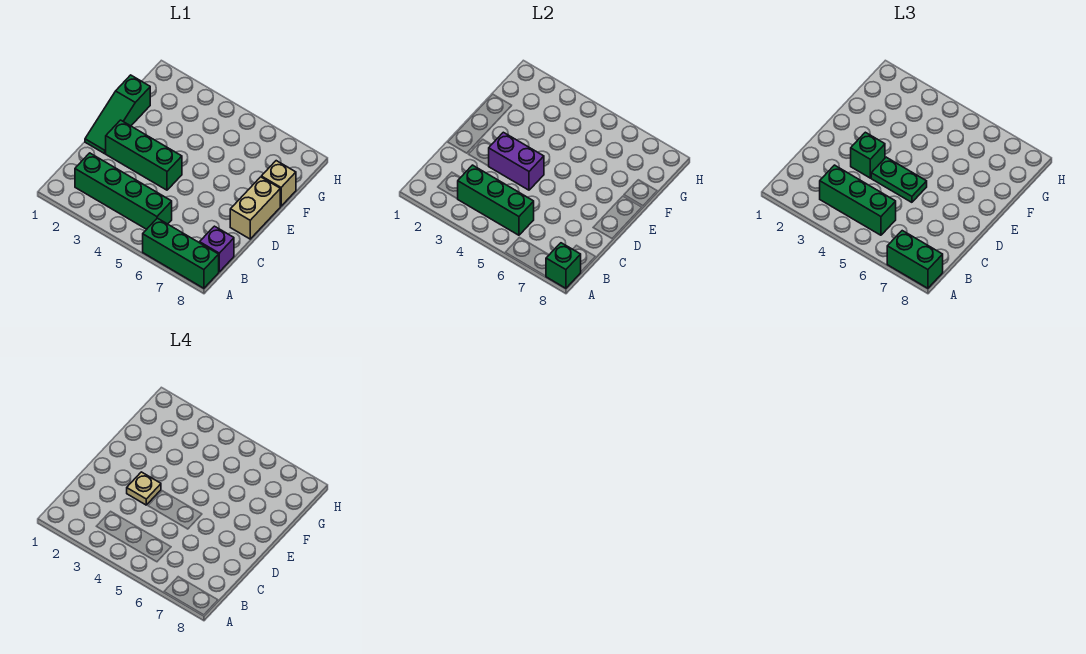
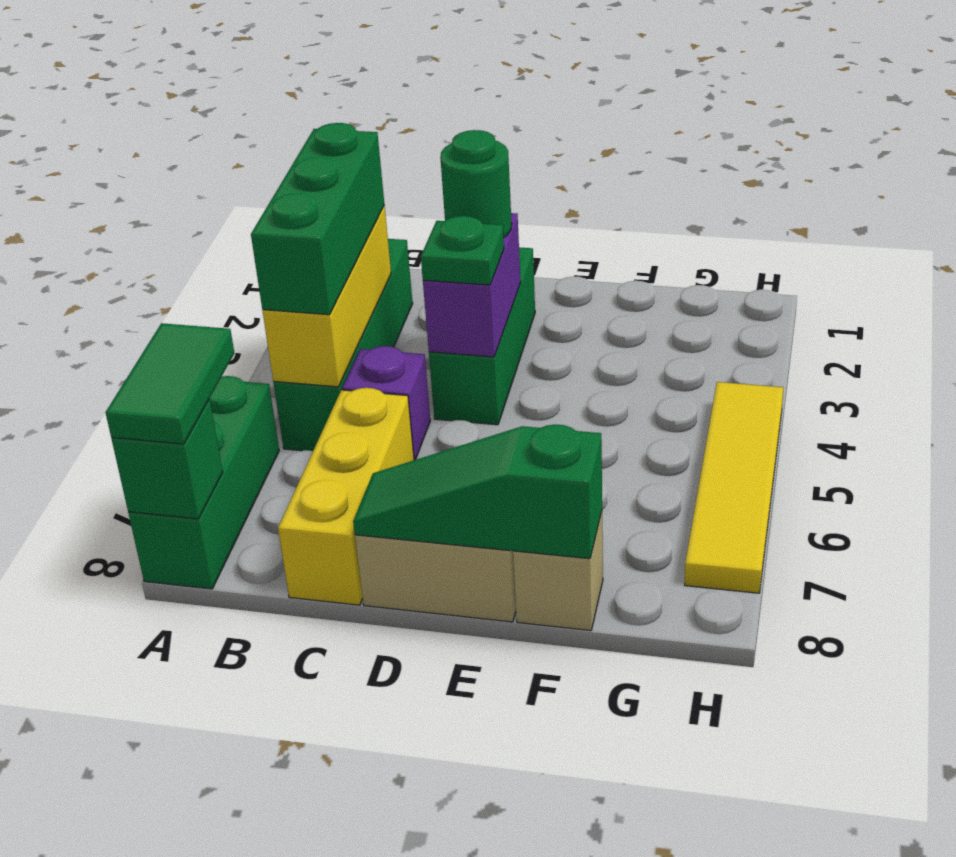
green 1x2 brick [887,231,943,288] -> green 1x2 tile [106,323,234,444]
green 1x3 brick [458,165,534,235] -> yellow 1x3 brick [262,205,391,387]
purple 1x1 brick [200,226,234,272] -> purple 1x1 brick moved to [342,346,430,460]
none -> yellow 1x3 brick [278,388,414,605]
green 1x3 slope [85,75,150,154] -> green 1x3 slope moved to [353,424,602,559]
green 1x1 brick [851,132,885,178] -> green 1x1 round brick [440,130,512,238]
tan 1x1 plate [127,472,161,505] -> none
green 1x2 plate [871,157,927,202] -> green 1x1 plate [421,216,504,285]
none -> yellow 1x4 tile [685,382,783,593]

